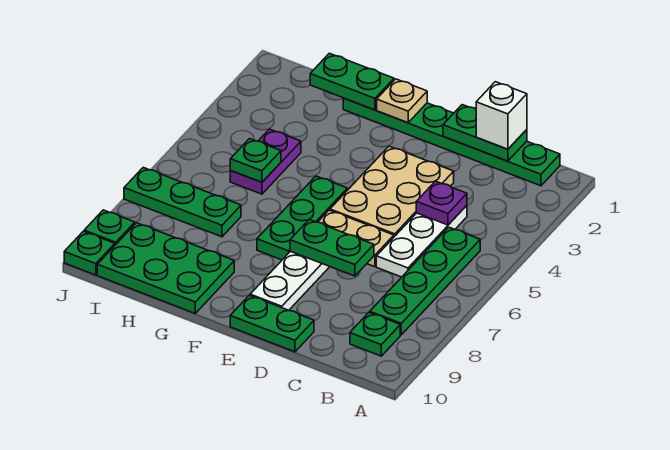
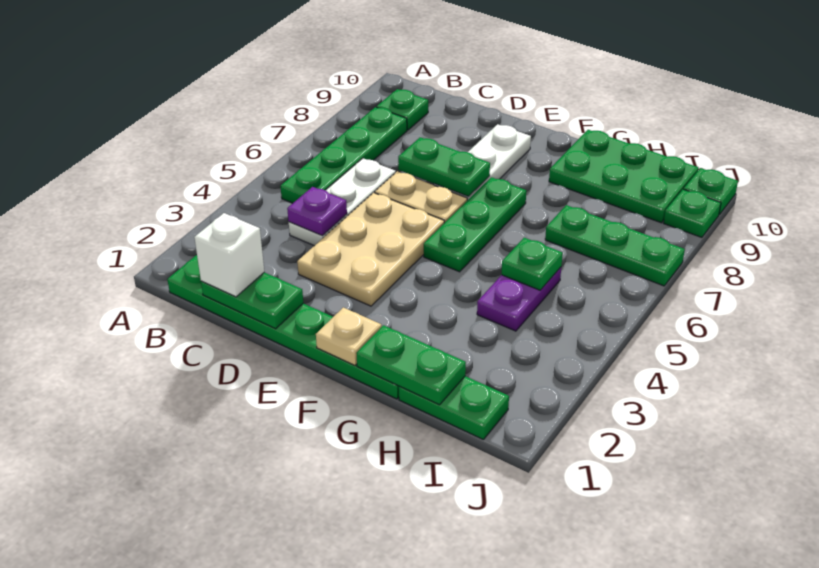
green 1x2 plate [230,295,314,352] -> green 1x2 plate moved to [399,376,509,440]

